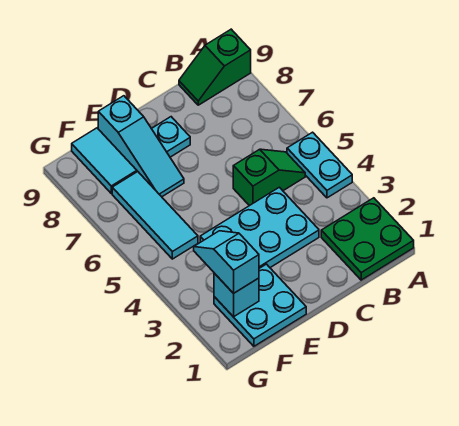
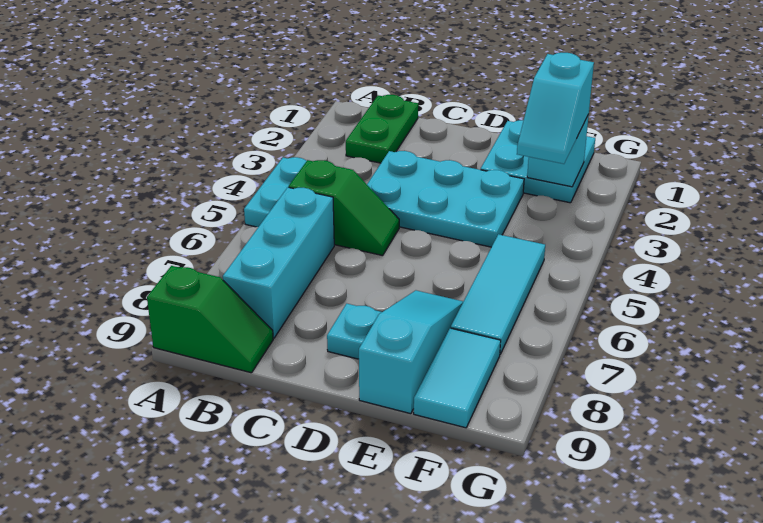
green 2x2 plate [321,198,414,280] -> green 1x2 plate [346,95,418,163]
green 1x2 slope [233,149,305,206] -> green 1x2 slope turned to [289,160,399,256]
none -> cyan 1x3 brick [223,187,334,338]

